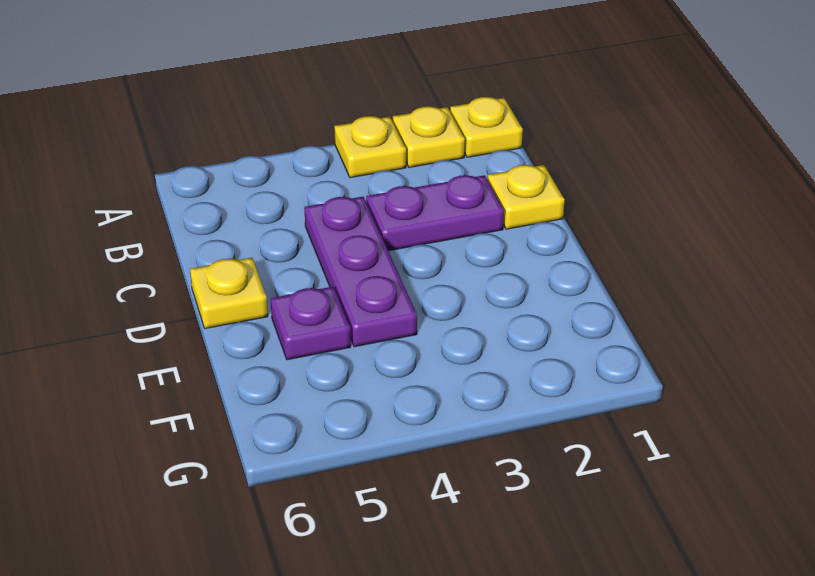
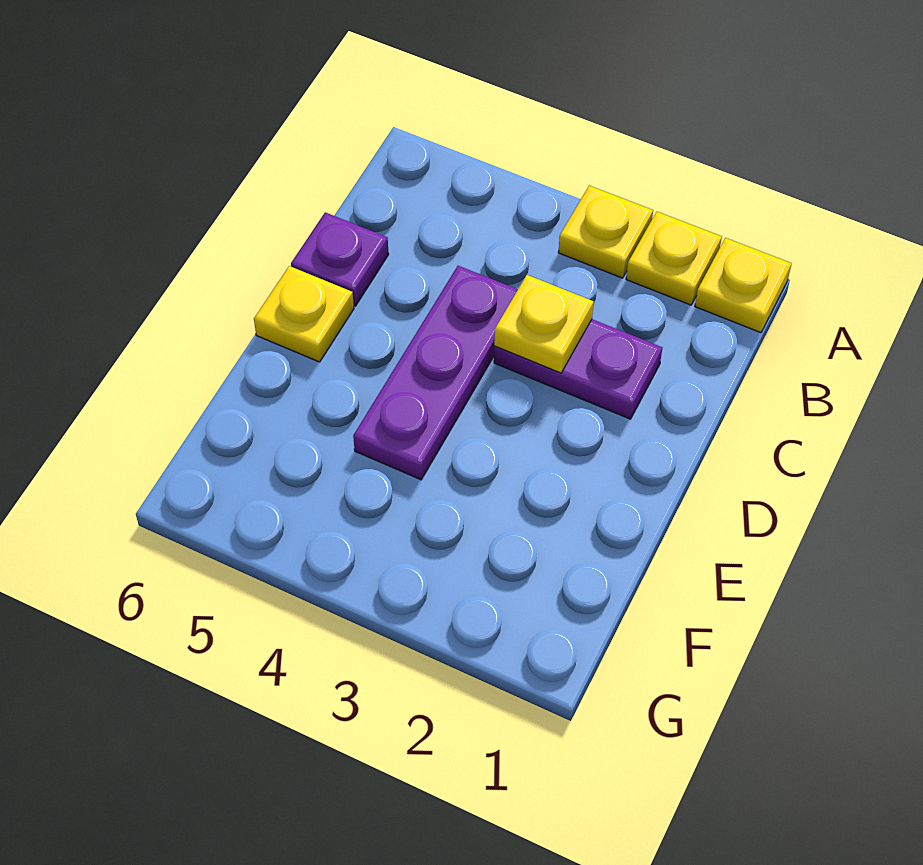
yellow 1x1 plate [487,165,565,229] -> yellow 1x1 plate moved to [494,275,594,373]
purple 1x1 plate [271,287,351,360] -> purple 1x1 plate moved to [291,212,389,306]

